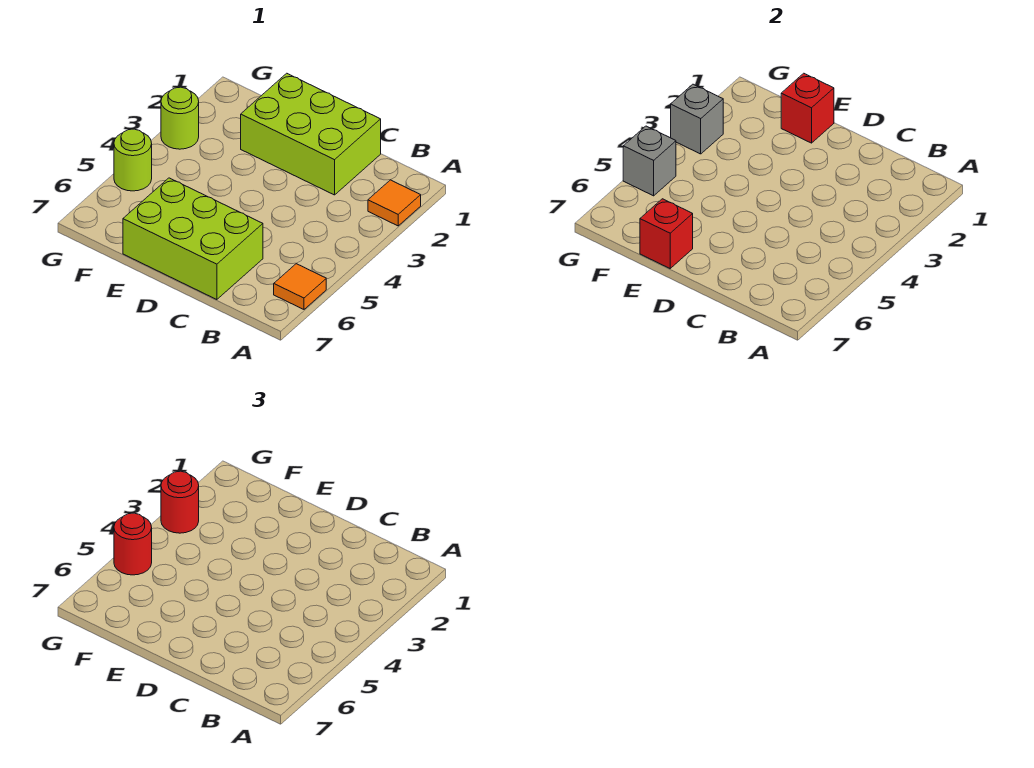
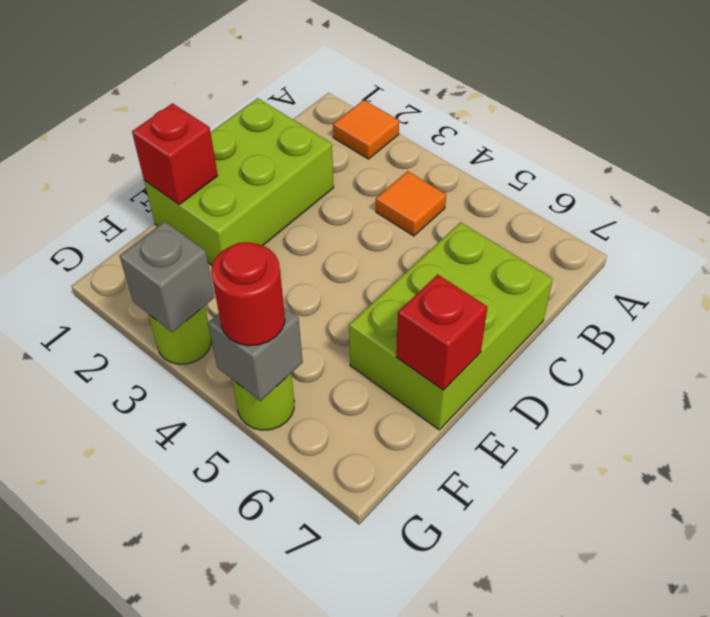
orange 1x1 tile [274,264,326,309] -> orange 1x1 tile moved to [376,171,446,236]
red 1x1 round brick [161,471,199,533] -> none

